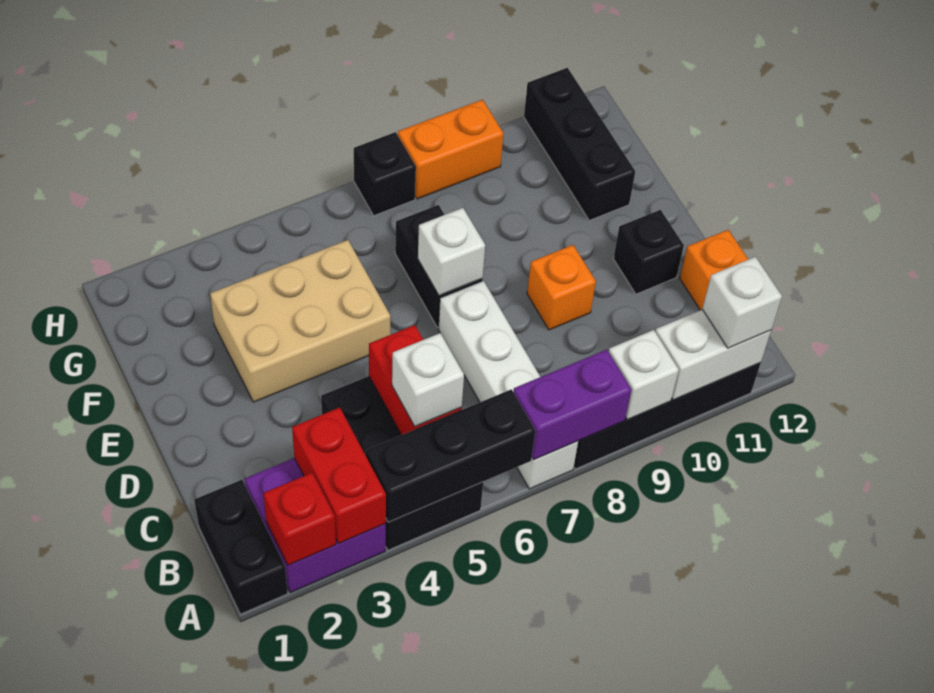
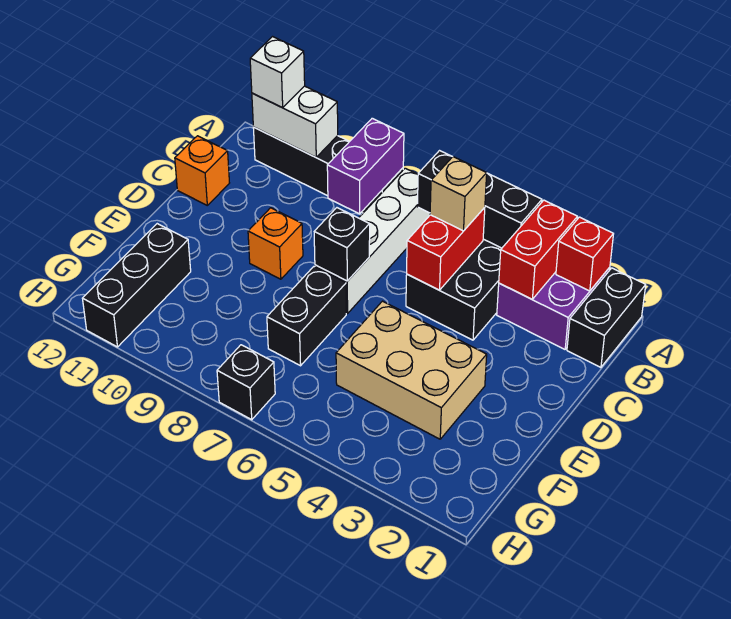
purple 1x2 brick [514,350,632,460] -> purple 1x2 brick turned to [327,118,404,214]
white 1x1 brick [609,330,679,420] -> none
white 1x1 brick [392,333,464,427] -> tan 1x1 brick [430,157,487,231]
black 1x1 brick [613,210,684,294] -> black 1x1 brick moved to [314,208,370,281]
white 1x1 brick [418,208,485,296] -> none
orange 1x2 brick [398,100,504,199] -> none

